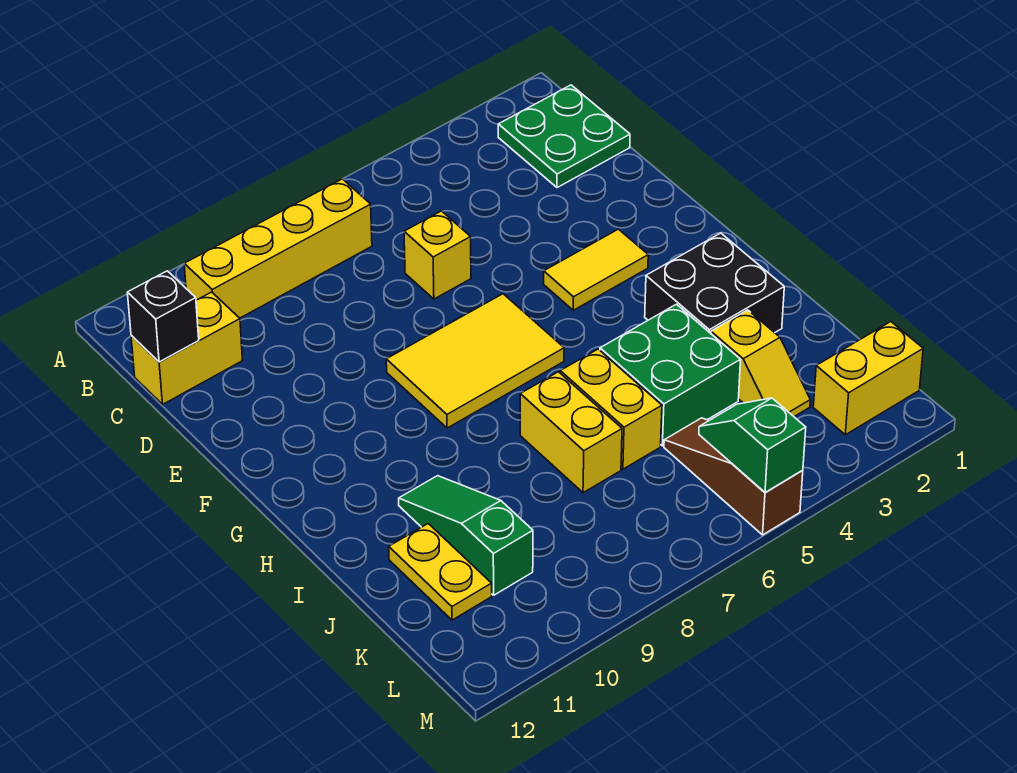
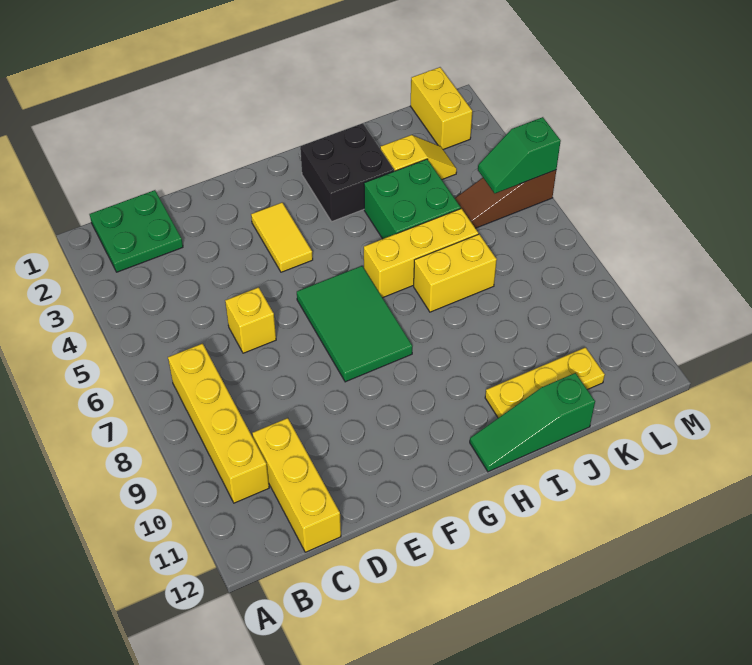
yellow 1x2 brick [131,292,242,404] -> yellow 1x3 brick [252,418,341,552]
black 1x1 brick [127,271,199,362] -> none
yellow 2x3 tile [386,294,564,428] -> green 2x3 tile [297,266,412,382]
yellow 1x2 brick [560,349,662,469] -> yellow 1x3 brick [364,209,478,298]
green 1x3 slope [399,476,533,595] -> green 1x3 slope moved to [470,373,595,472]
yellow 1x2 plate [389,524,492,620] -> yellow 1x3 plate [485,347,605,418]

